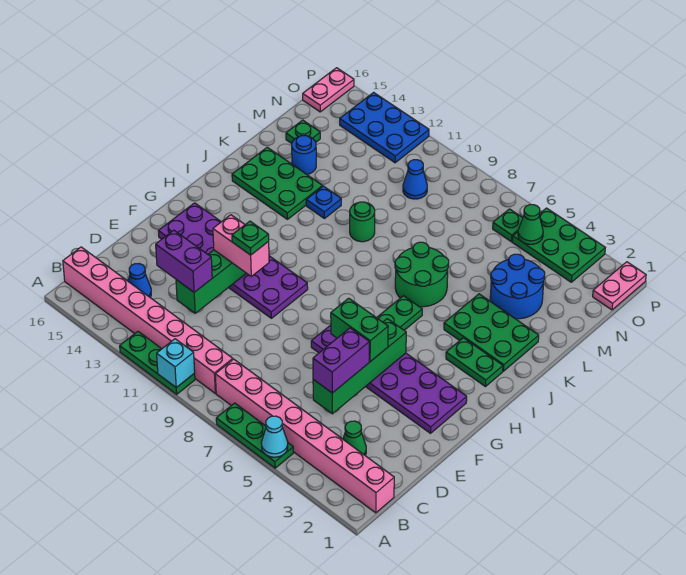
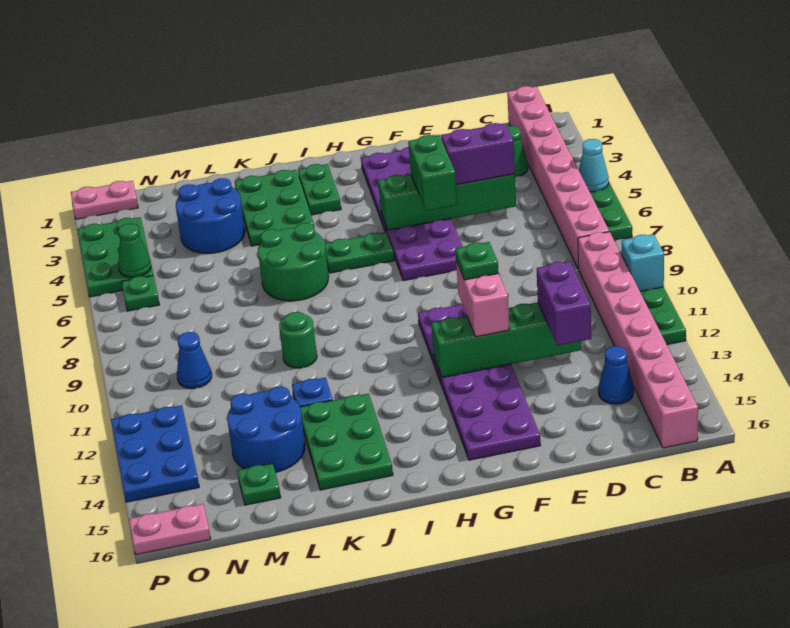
blue 1x1 round brick [292,135,316,174] -> blue 2x2 round brick [227,387,305,473]

